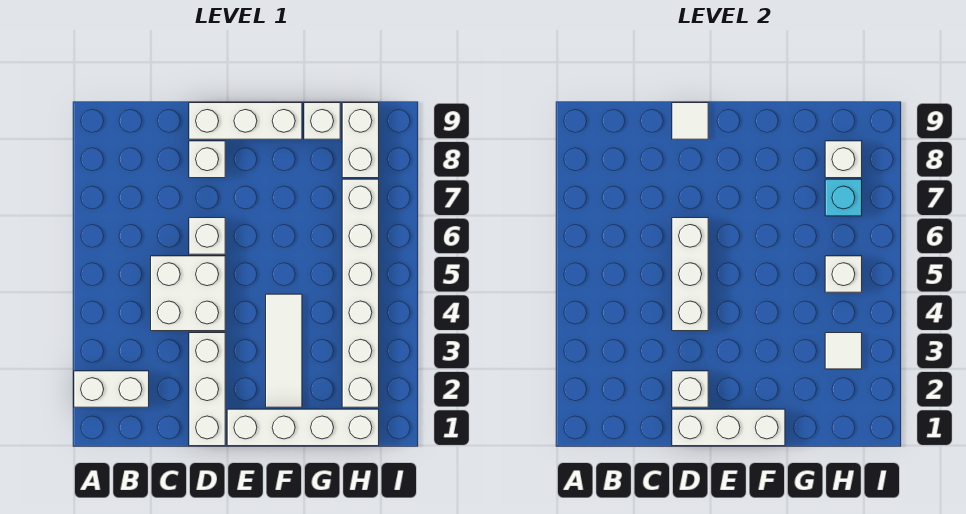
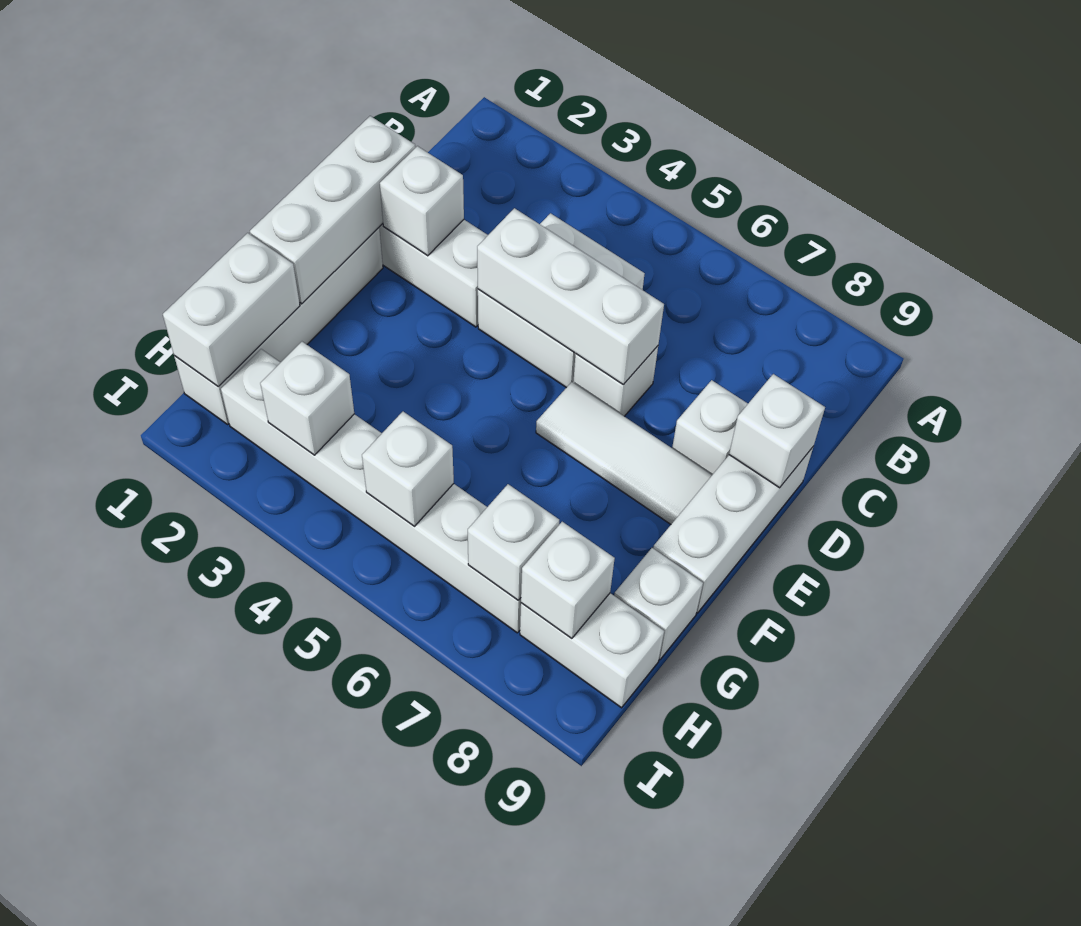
white 1x2 brick [74,371,149,407] -> white 1x2 brick moved to [163,233,300,386]
white 1x1 tile [672,103,708,139] -> white 1x1 brick [729,374,825,488]
white 1x3 tile [266,294,302,407] -> white 1x3 tile moved to [536,382,712,524]
white 1x1 tile [825,333,862,369] -> white 1x1 brick [260,342,354,455]
cyan 1x1 brick [825,179,862,216] -> white 1x1 brick [468,484,559,600]

